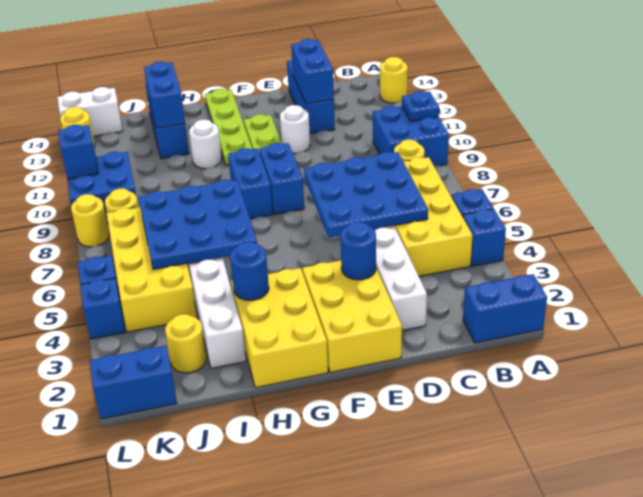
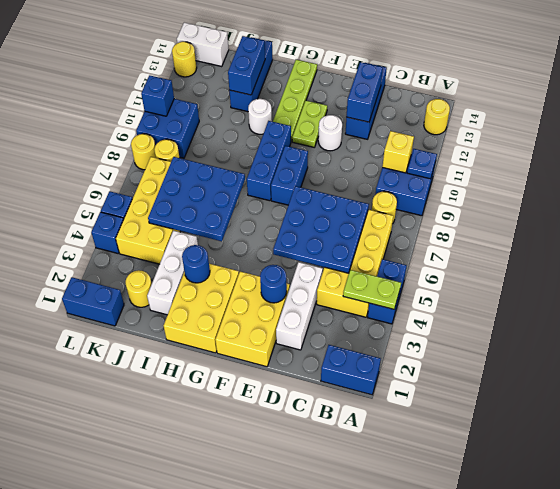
none -> lime 1x2 plate [343,270,401,309]
none -> yellow 1x1 brick [382,131,414,173]
blue 1x2 brick [228,148,273,219] -> blue 1x3 brick [247,121,291,201]

